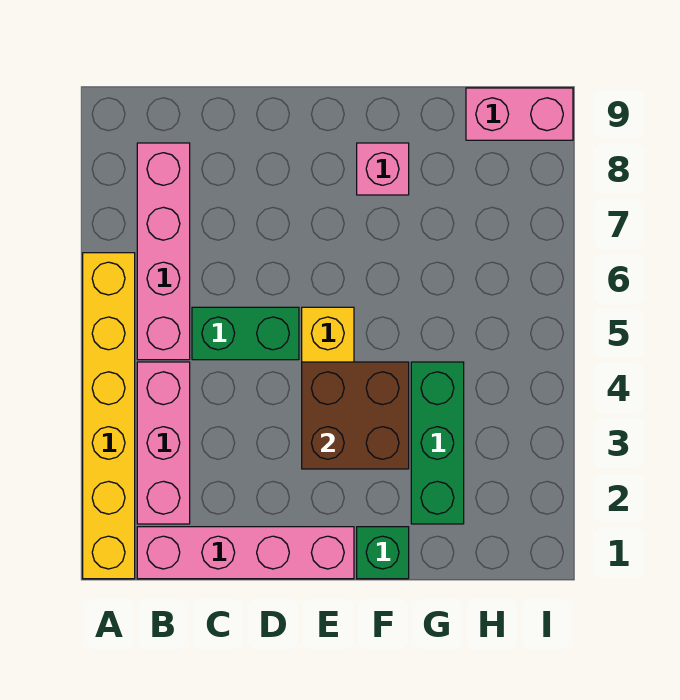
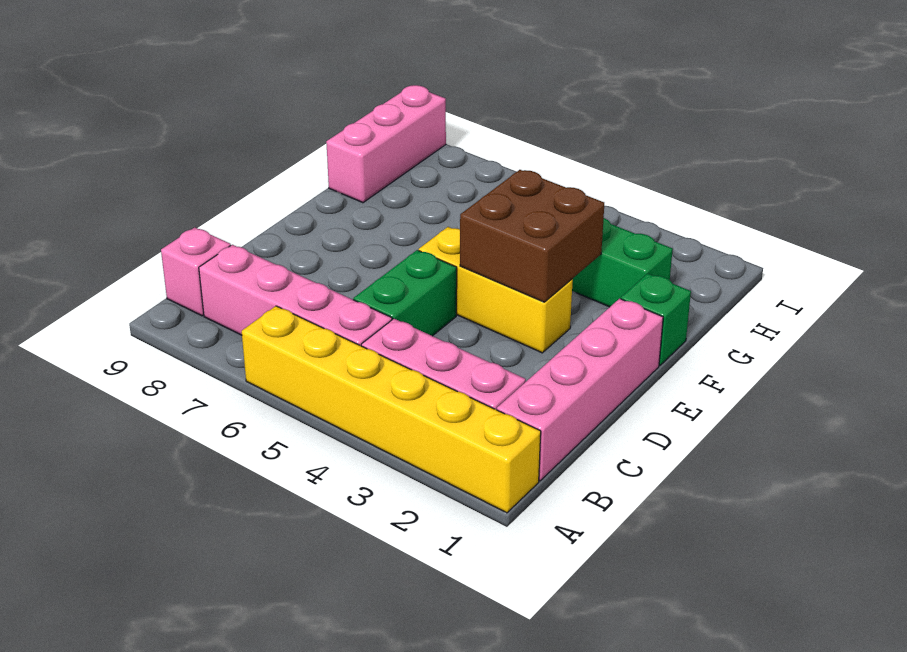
pink 1x1 brick [357,143,409,195] -> pink 1x1 brick moved to [161,227,231,316]
pink 1x2 brick [466,88,573,140] -> pink 1x3 brick [326,85,446,203]

